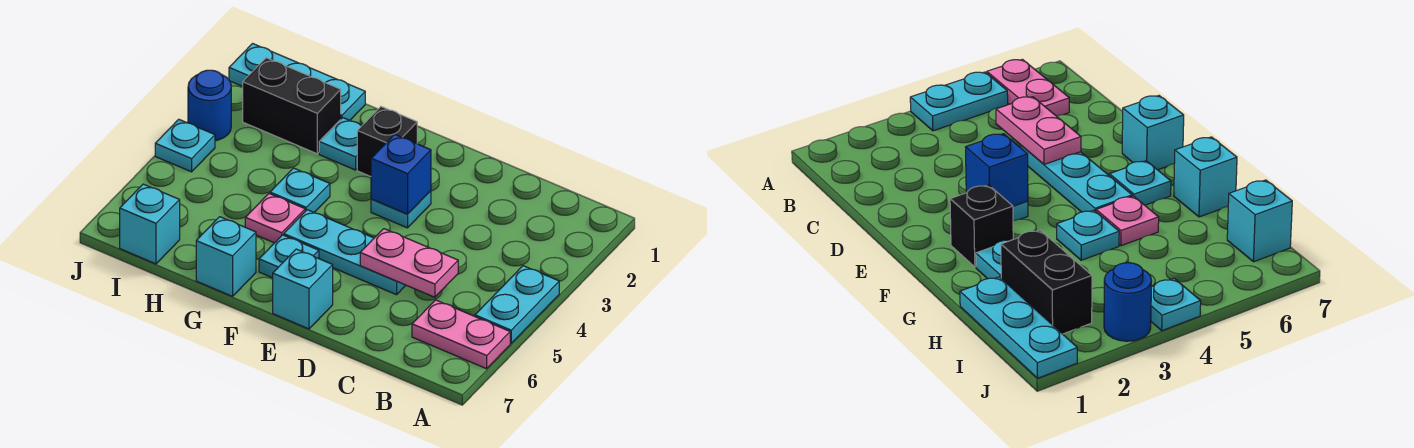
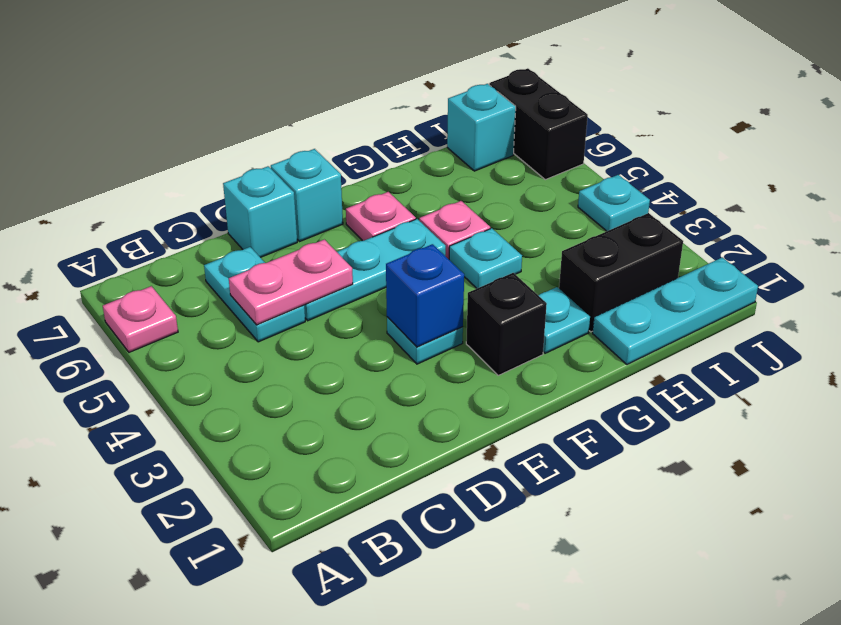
cyan 1x2 plate [475,266,559,343] -> cyan 1x2 plate moved to [204,247,305,342]
pink 1x2 plate [412,300,510,369] -> pink 1x1 plate [103,286,178,352]
cyan 1x1 plate [259,235,319,278] -> pink 1x1 plate [346,192,416,241]
cyan 1x1 brick [196,217,256,296] -> cyan 1x1 brick moved to [223,166,297,257]
blue 1x1 round brick [188,70,231,141] -> none
none -> black 1x2 brick [489,68,588,180]

